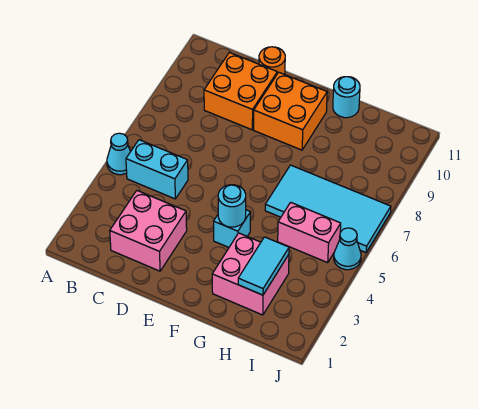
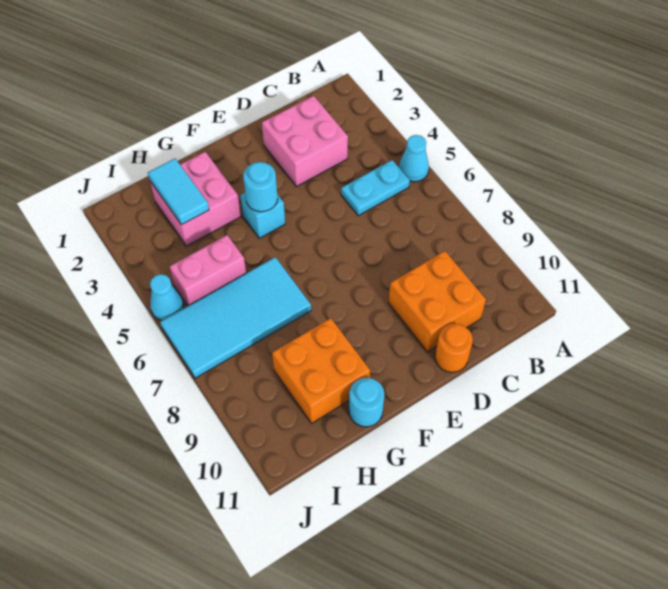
cyan 1x2 brick [126,140,188,199] -> cyan 1x2 plate [341,160,410,216]
orange 2x2 brick [254,72,327,150] -> orange 2x2 brick moved to [272,318,370,424]

